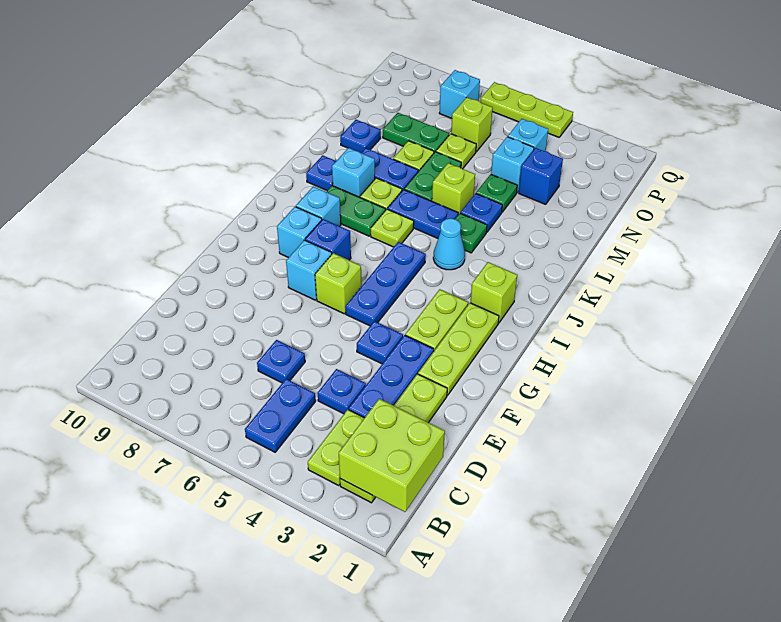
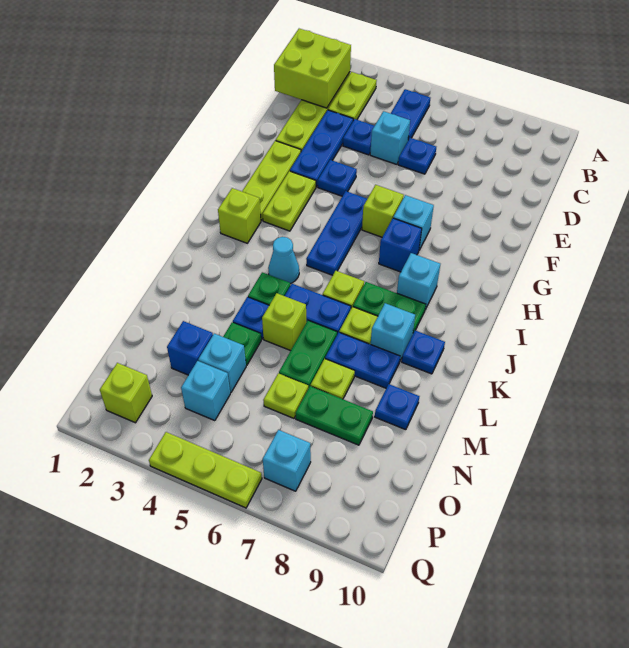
cyan 1x1 brick [277,207,322,258] -> cyan 1x1 brick moved to [370,111,410,164]
lime 1x1 brick [451,97,493,152] -> lime 1x1 brick moved to [100,363,152,423]

